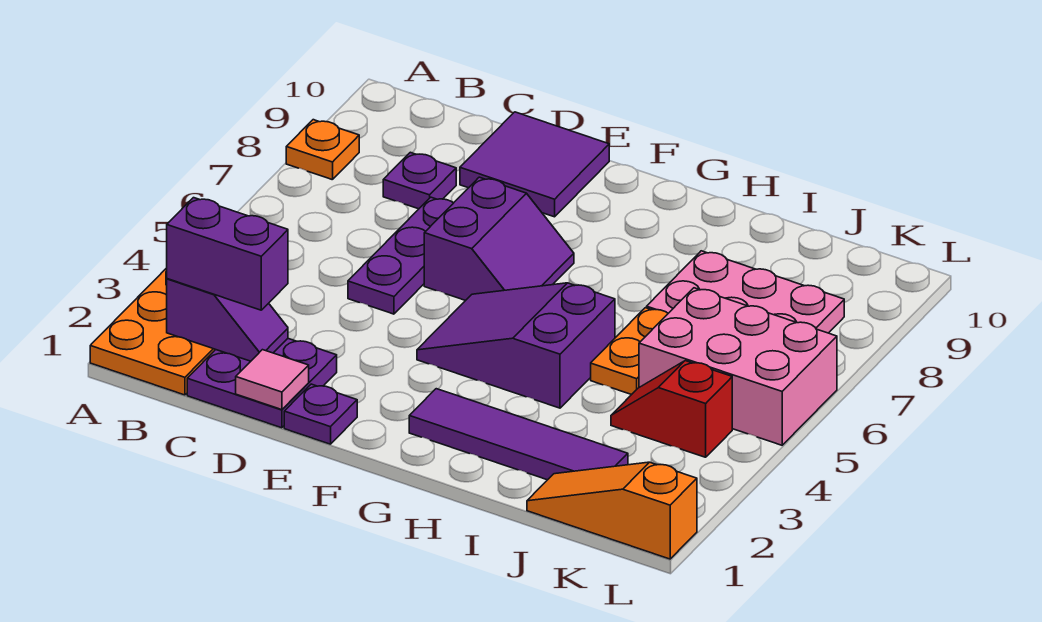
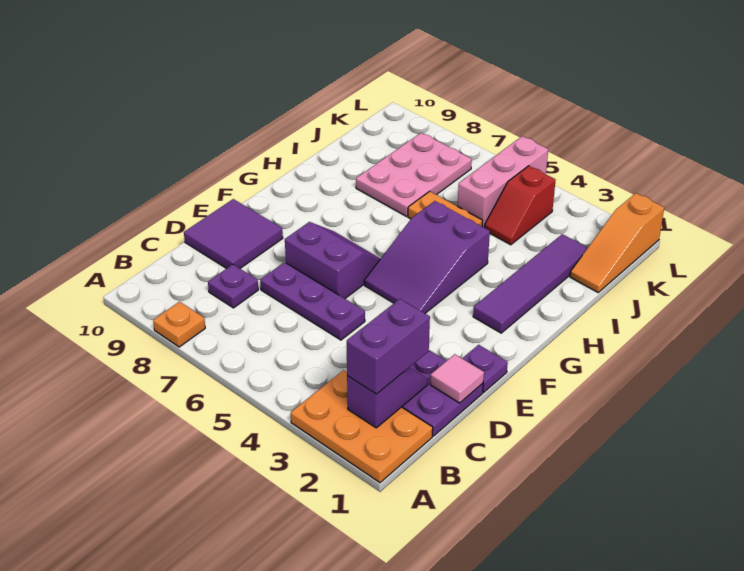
pink 2x3 brick [639,288,837,445] -> pink 1x3 brick [457,136,548,227]

